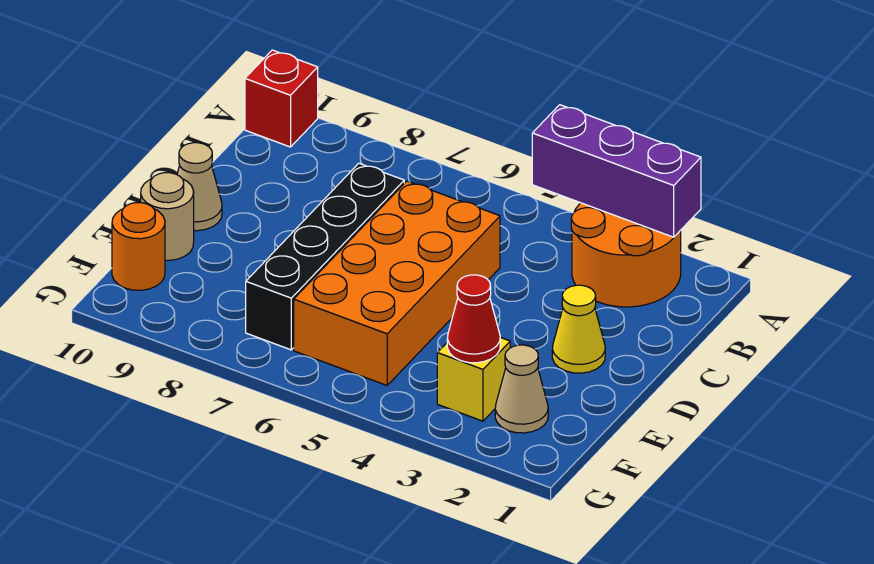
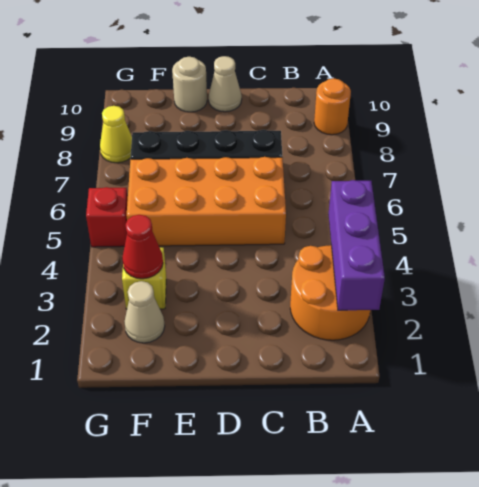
red 1x1 brick [245,50,318,147] -> red 1x1 brick moved to [86,187,128,247]
yellow 1x1 cone [552,285,605,373] -> yellow 1x1 cone moved to [100,106,132,163]
orange 1x1 round brick [112,203,165,290] -> orange 1x1 round brick moved to [314,78,351,135]

